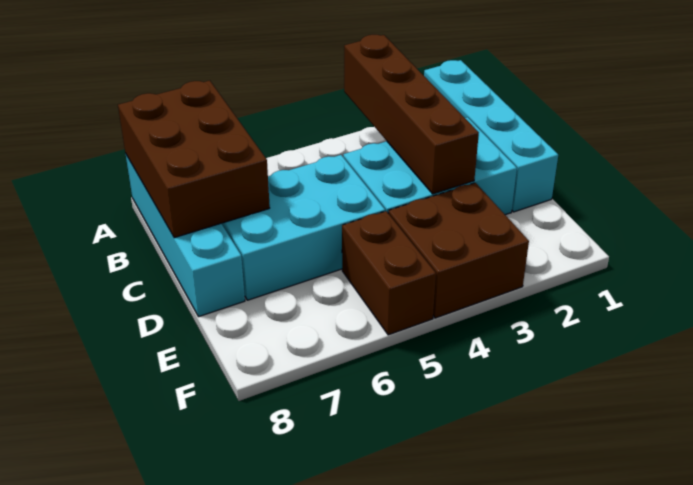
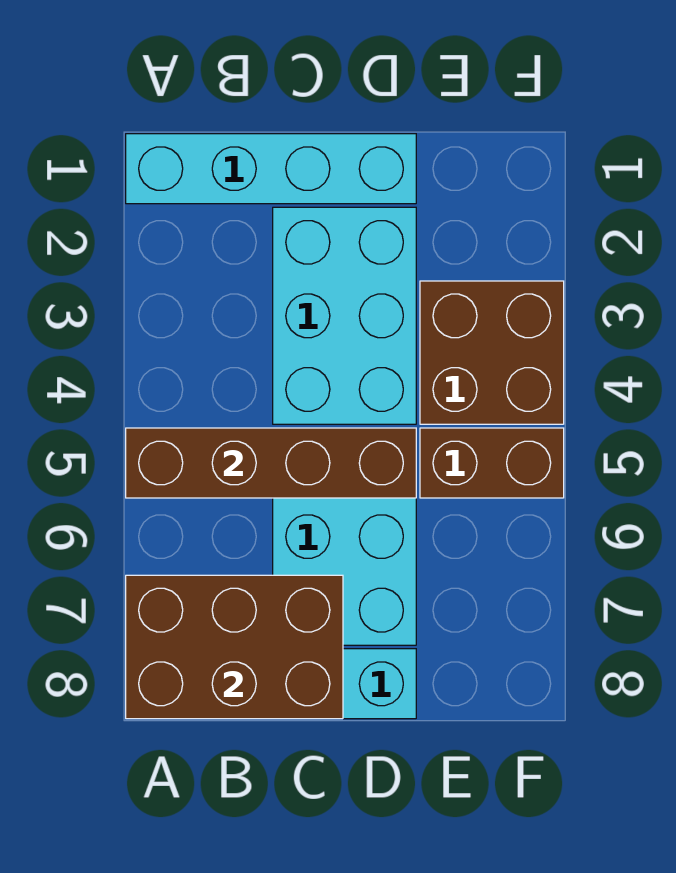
brown 1x4 brick [344,35,479,194] -> brown 1x4 brick moved to [126,428,416,498]

